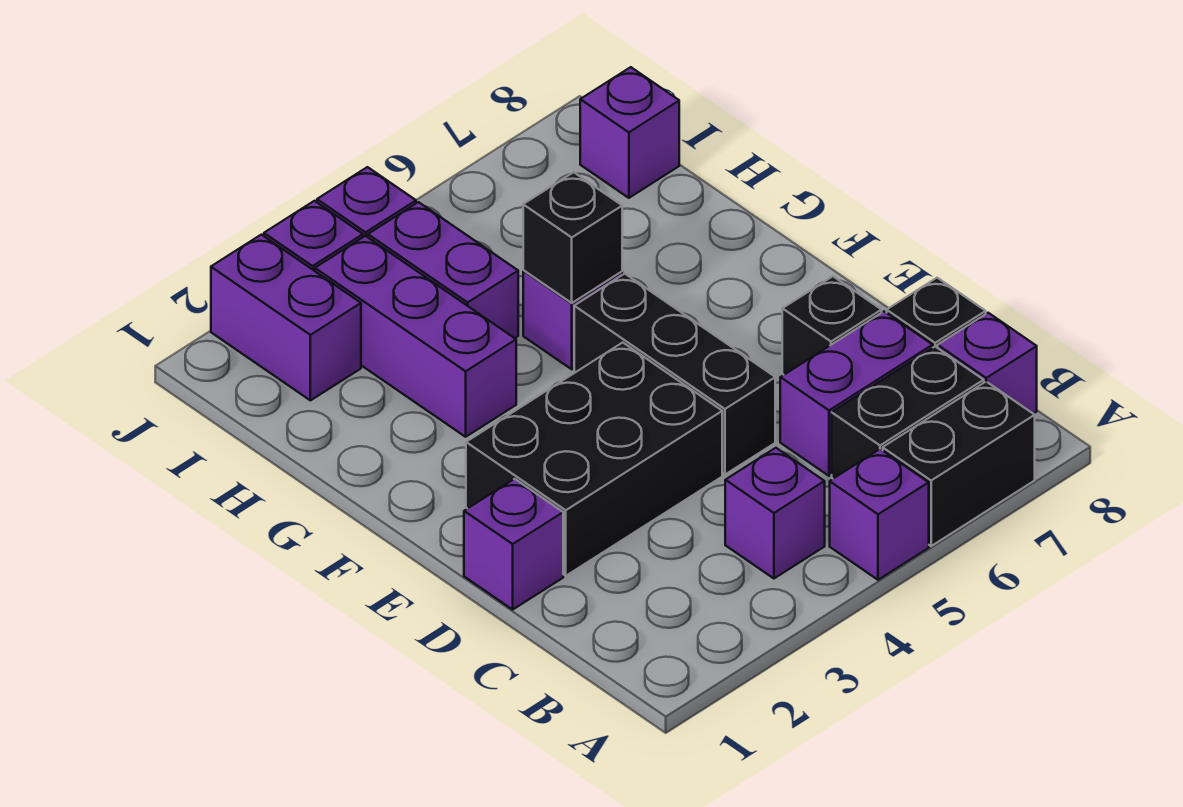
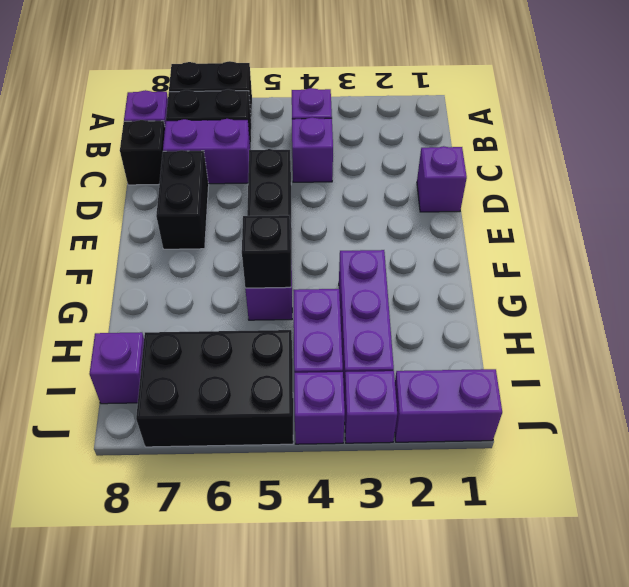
purple 1x1 brick [830,449,929,580] -> purple 1x1 brick moved to [292,117,333,182]
black 2x3 brick [466,343,722,576] -> black 2x3 brick moved to [136,330,293,447]
black 1x1 brick [782,276,882,375] -> black 1x2 brick [156,150,209,249]
purple 1x2 brick [211,235,361,400] -> purple 1x2 brick turned to [395,369,502,442]

